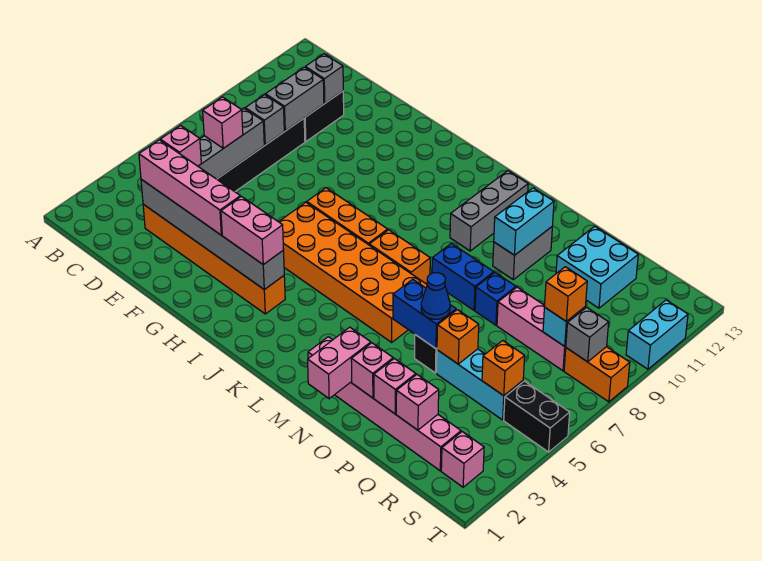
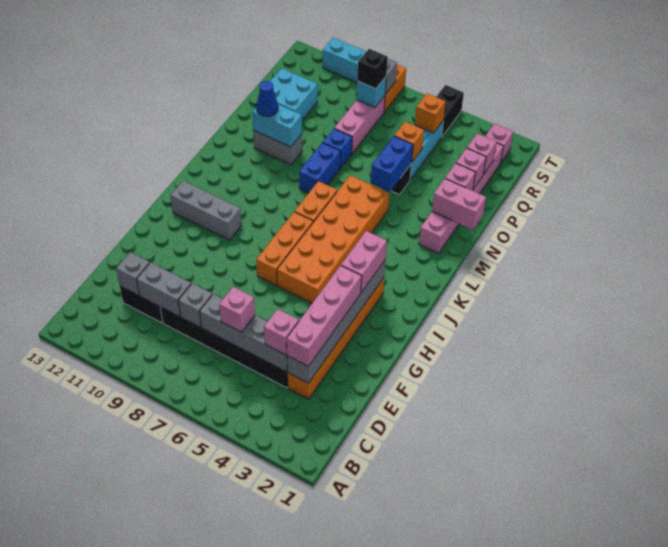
grey 1x3 brick [450,171,528,251] -> grey 1x3 brick moved to [170,181,242,240]
blue 1x1 cone [421,273,450,319] -> blue 1x1 cone moved to [256,81,278,116]
orange 1x1 brick [545,267,587,321] -> black 1x1 brick [357,49,388,89]

